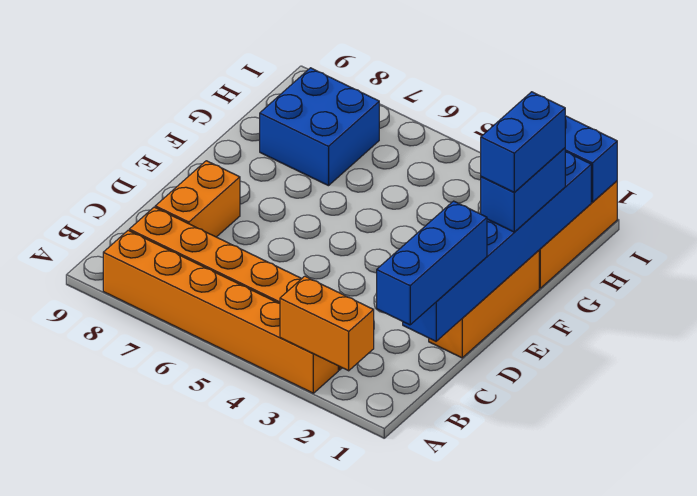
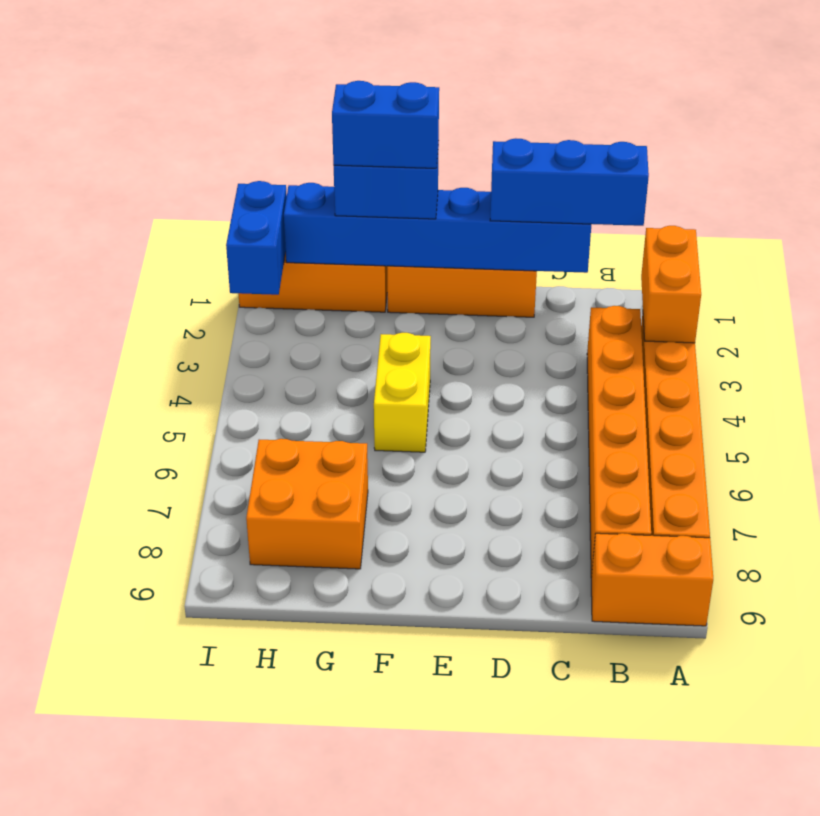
orange 1x2 brick [155,161,240,237] -> orange 1x2 brick moved to [591,533,713,626]
none -> yellow 1x2 brick [374,333,431,452]
blue 2x2 brick [260,68,379,186] -> orange 2x2 brick [246,439,368,569]

